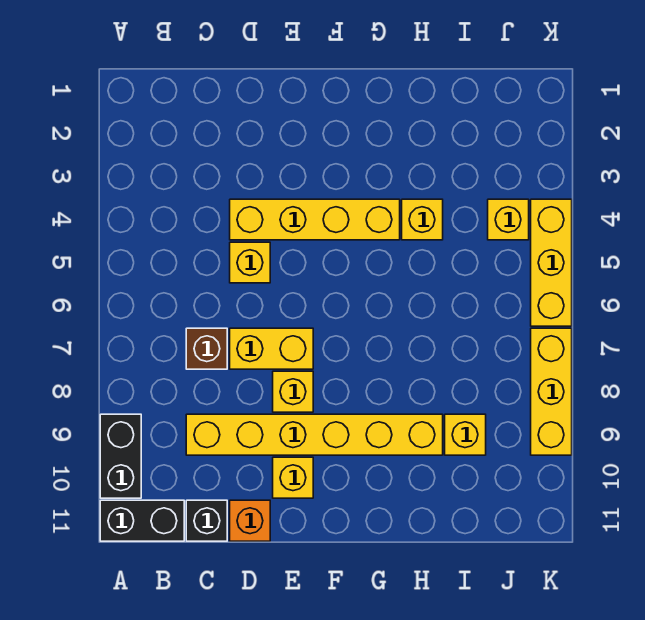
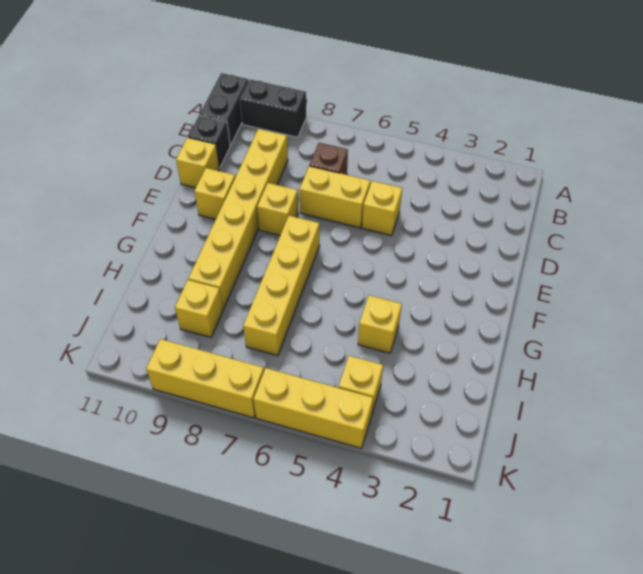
yellow 1x4 brick [230,199,400,240] -> yellow 1x4 brick moved to [243,216,320,356]
yellow 1x2 brick [230,328,313,369] -> yellow 1x2 brick turned to [299,166,370,228]
orange 1x1 brick [230,500,270,541] -> yellow 1x1 brick [176,138,219,188]

